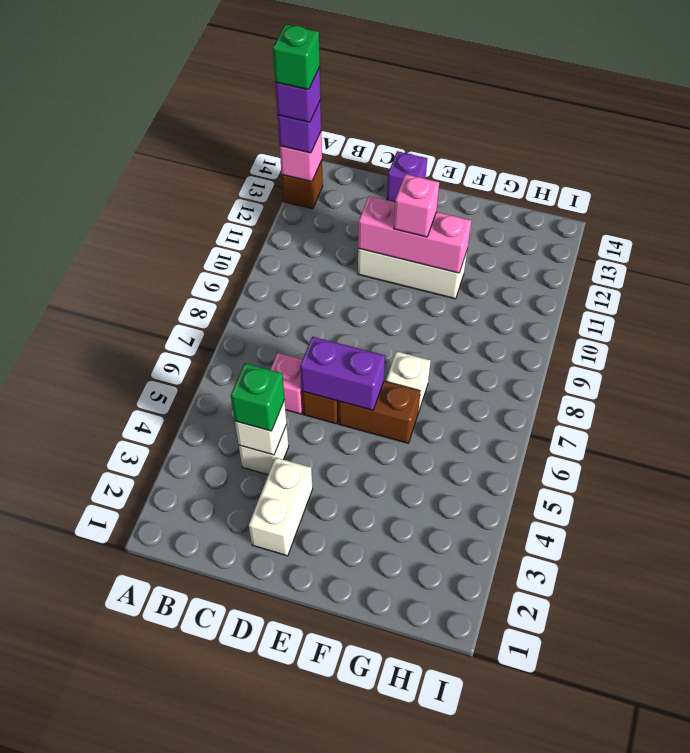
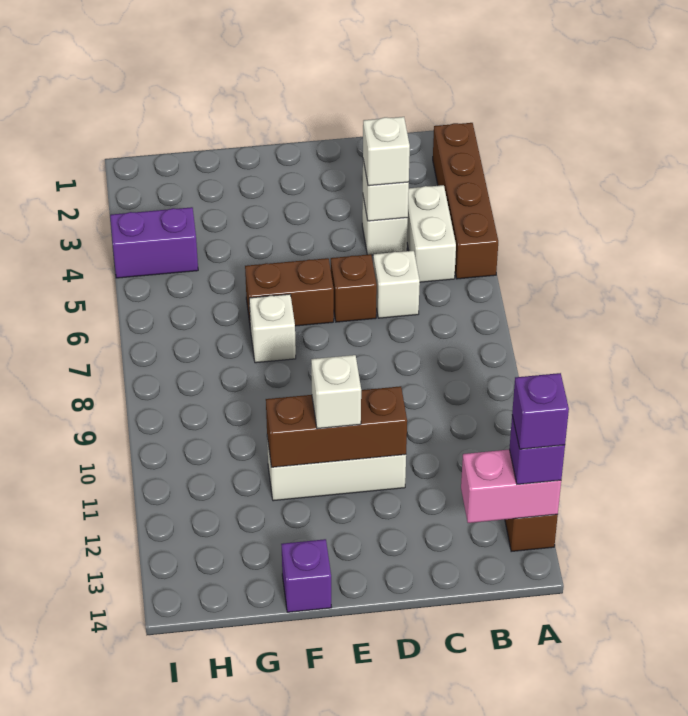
none -> brown 1x4 brick [433,123,498,279]
pink 1x1 brick [280,132,322,182] -> pink 1x2 brick [461,449,561,523]
green 1x1 brick [273,24,320,90] -> none
green 1x1 brick [231,363,285,431] -> white 1x1 brick [363,117,410,186]
pink 1x1 brick [271,353,303,414] -> white 1x1 brick [373,251,420,318]
white 1x2 brick [249,458,313,556] -> white 1x2 brick moved to [407,185,456,282]
purple 1x2 brick [300,337,385,410] -> purple 1x2 brick moved to [110,207,198,278]
pink 1x3 brick [358,196,472,273] -> brown 1x3 brick [266,386,407,467]
purple 1x1 brick [387,151,427,202] -> purple 1x1 brick moved to [281,539,332,612]
pink 1x1 brick [394,174,439,237] -> white 1x1 brick [311,355,361,429]

